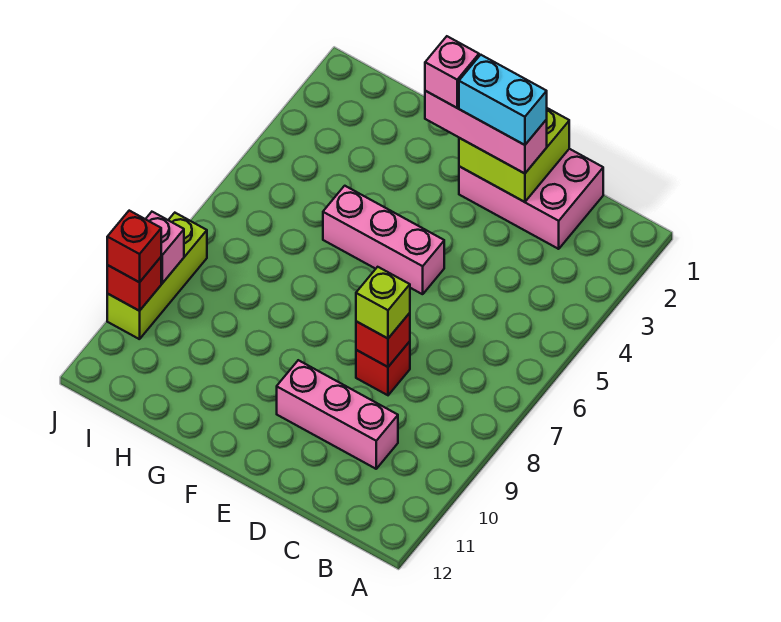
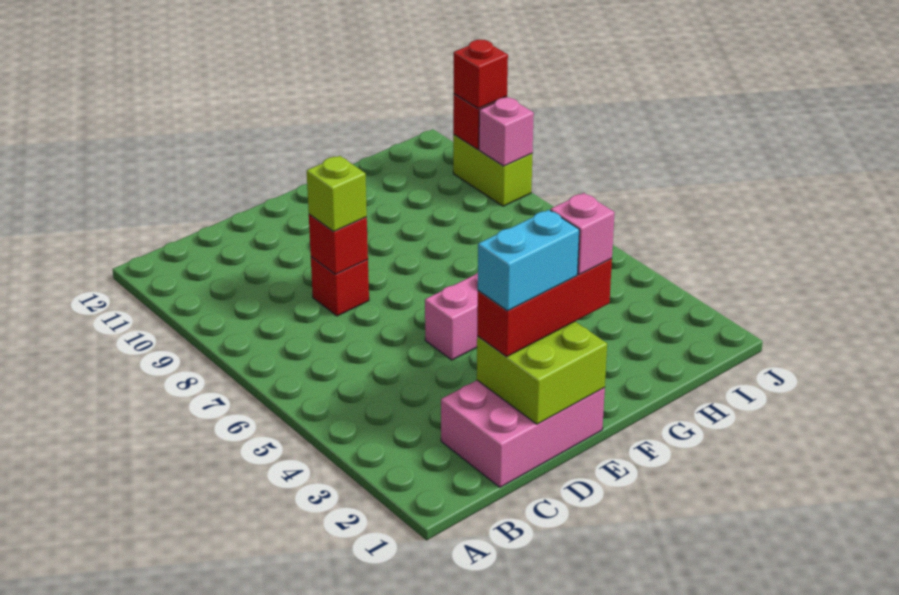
pink 1x3 brick [277,360,398,469] -> none
pink 1x3 brick [425,91,547,174] -> red 1x3 brick [477,259,612,357]
lime 1x3 brick [107,213,207,339] -> lime 1x2 brick [453,135,532,206]

